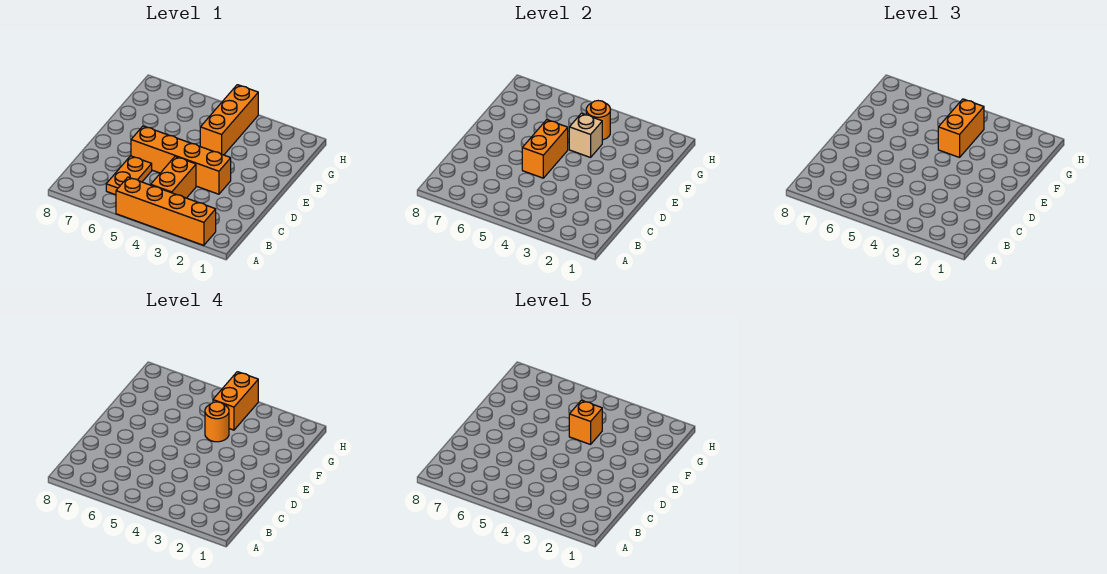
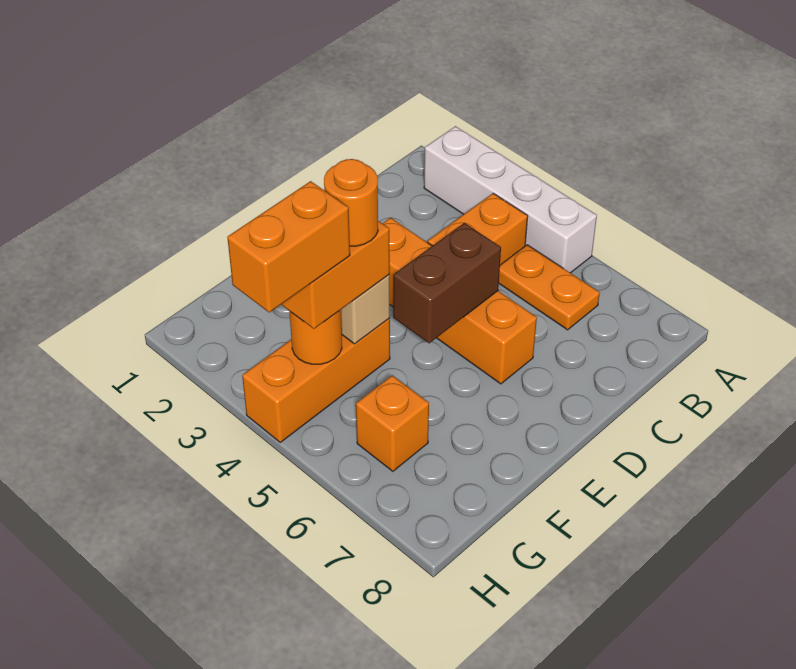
orange 1x4 brick [116,177,216,245] -> white 1x4 brick [424,126,597,273]
orange 1x2 plate [106,156,152,195] -> orange 1x2 plate turned to [499,245,600,330]
orange 1x2 brick [522,120,568,178] -> brown 1x2 brick [393,223,501,343]
orange 1x1 brick [569,400,602,444] -> orange 1x1 brick moved to [356,375,429,471]

